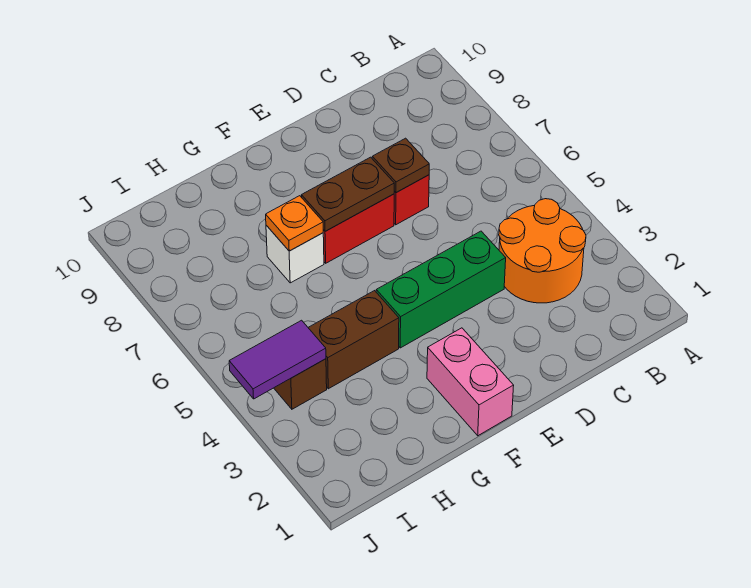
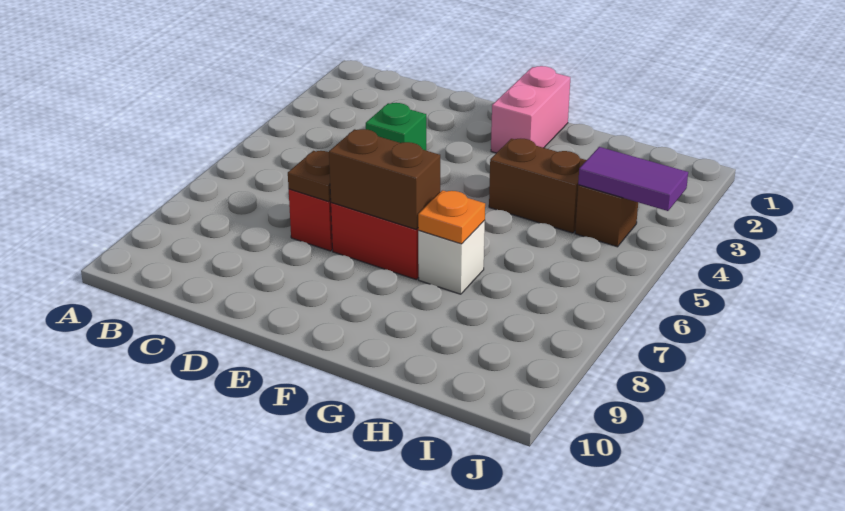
orange 2x2 round brick [499,199,586,303] -> none
green 1x3 brick [376,231,506,348] -> green 1x1 brick [366,103,426,150]
brown 1x2 plate [301,157,394,231] -> brown 1x2 brick [329,129,440,229]

